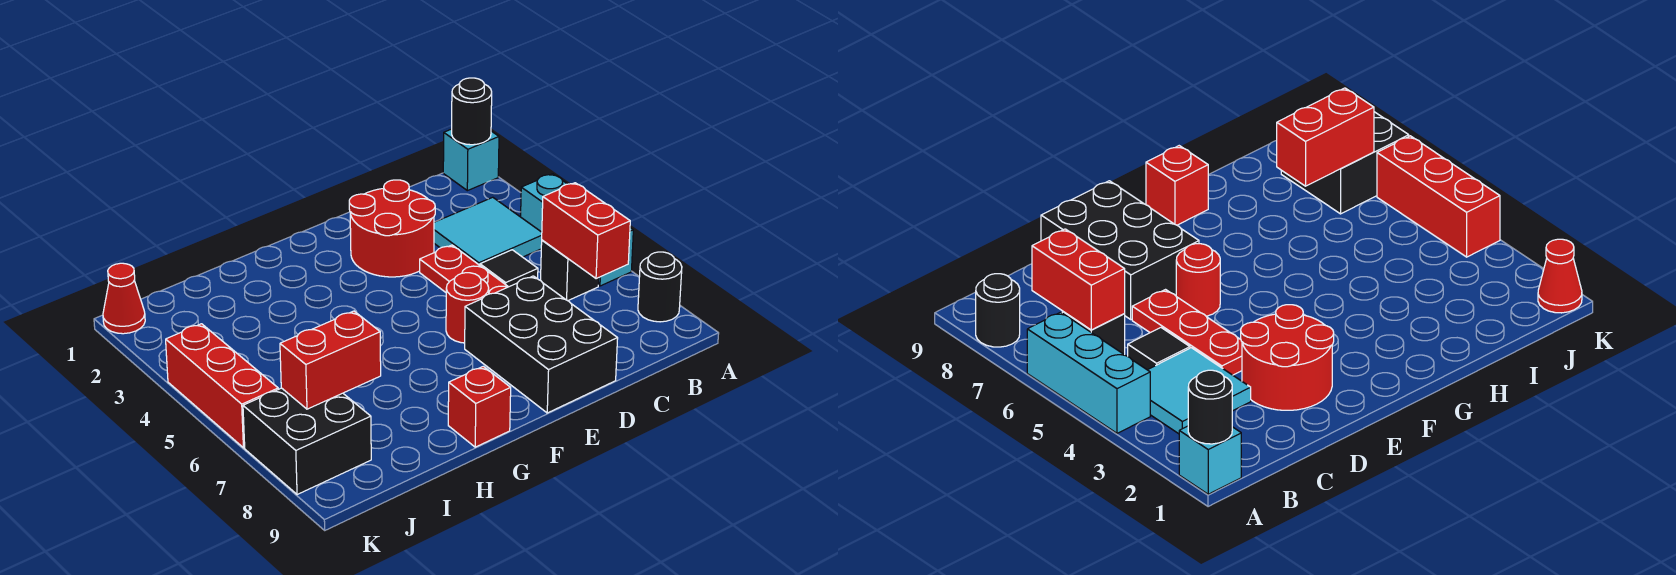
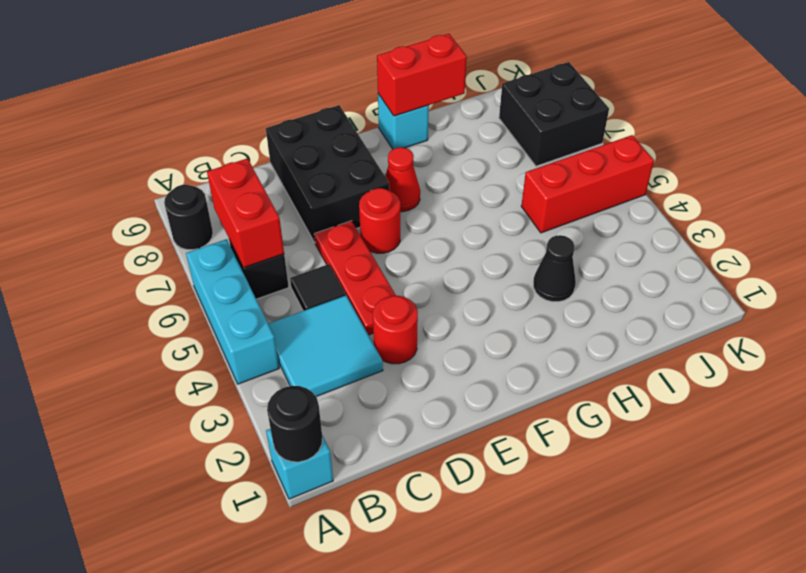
red 2x2 round brick [349,180,435,277] -> red 1x1 round brick [373,296,418,364]
red 1x1 brick [448,366,511,447] -> cyan 1x1 brick [378,94,429,149]
none -> black 1x1 cone [533,235,576,302]
red 1x2 brick [280,311,381,409] -> red 1x2 brick moved to [377,34,467,116]
red 1x1 cone [103,263,145,334] -> red 1x1 cone moved to [385,147,420,212]
red 1x3 brick [166,324,278,448] -> red 1x3 brick turned to [521,135,654,233]

